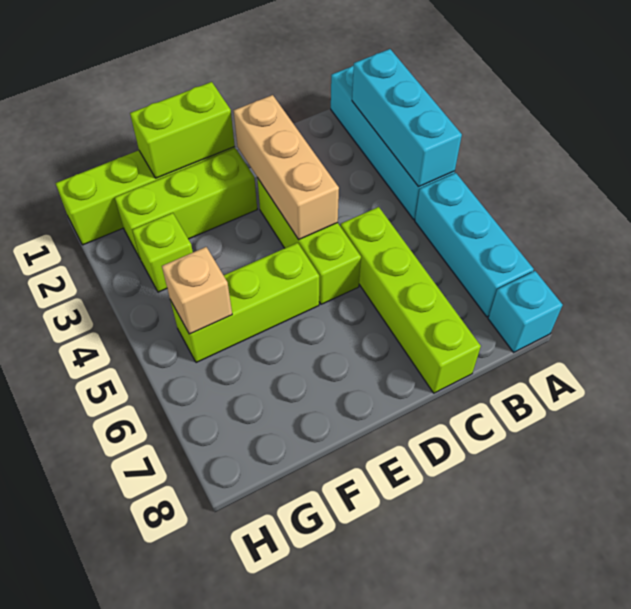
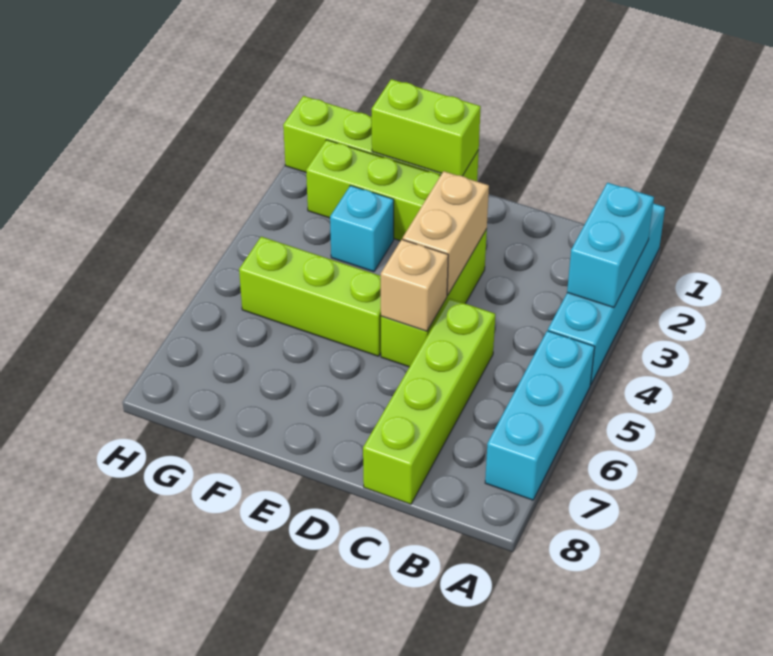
cyan 1x3 brick [352,49,462,187] -> cyan 1x2 brick [567,183,654,308]
cyan 1x1 brick [488,271,563,352] -> cyan 1x1 brick moved to [330,185,394,272]
tan 1x3 brick [234,95,339,239] -> tan 1x2 brick [403,171,489,295]
lime 1x1 brick [132,213,193,292] -> none
tan 1x1 brick [162,247,232,334] -> tan 1x1 brick moved to [381,239,448,331]

